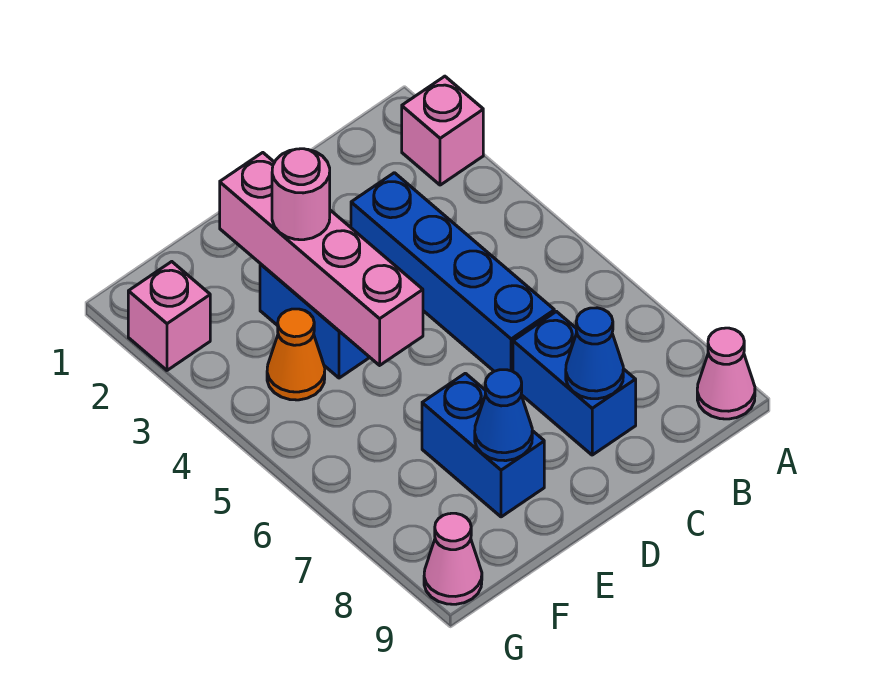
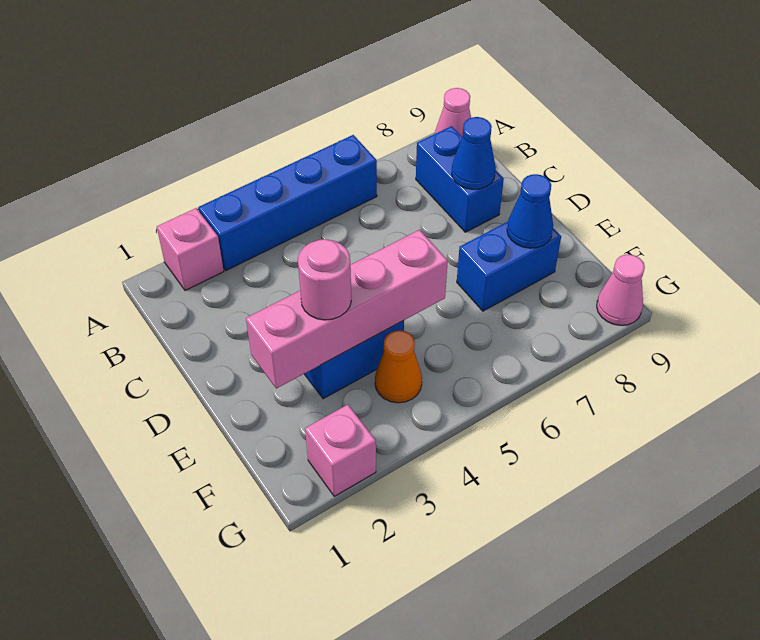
blue 1x4 brick [351,173,554,371] -> blue 1x4 brick moved to [198,135,377,270]
blue 1x2 brick [513,312,636,455] -> blue 1x2 brick turned to [416,126,504,232]

